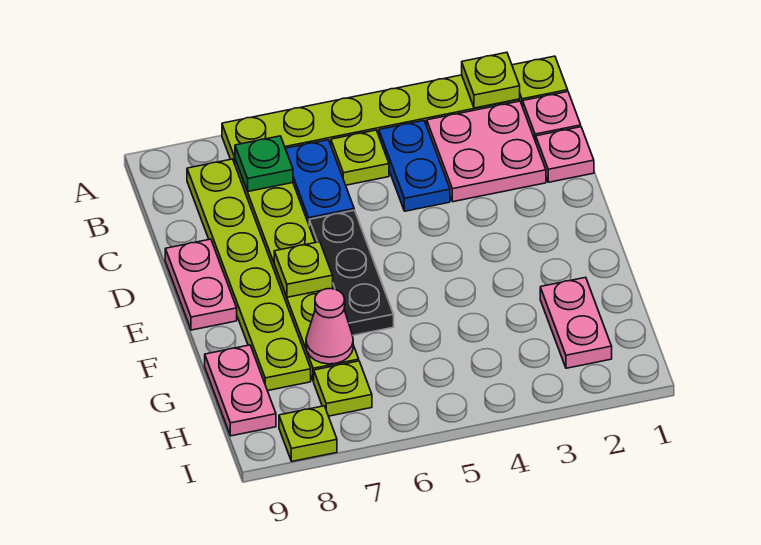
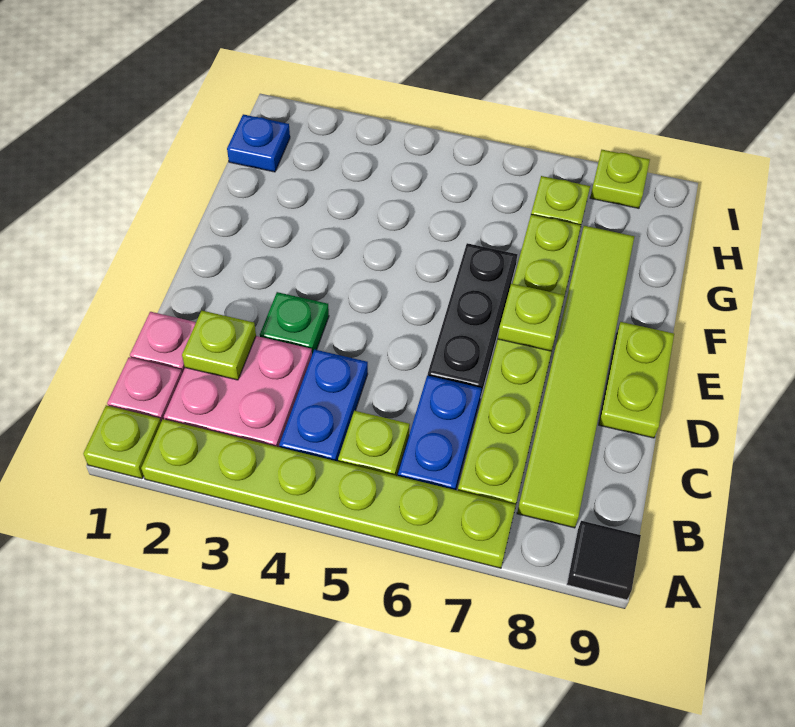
lime 1x1 plate [462,52,520,108] -> lime 1x1 plate moved to [182,311,256,380]
none -> black 1x1 tile [567,521,641,600]
green 1x1 plate [235,136,293,191] -> green 1x1 plate moved to [260,292,329,354]
lime 1x6 plate [187,159,311,391] -> lime 1x6 tile [517,226,634,528]
pink 1x2 plate [165,239,237,330] -> lime 1x2 plate [599,322,674,438]
pink 1x2 plate [540,277,612,368] -> none
pink 1x1 cone [306,289,353,364] -> none
pink 1x2 plate [205,345,276,436] -> none
none -> blue 1x1 plate [227,114,290,172]

